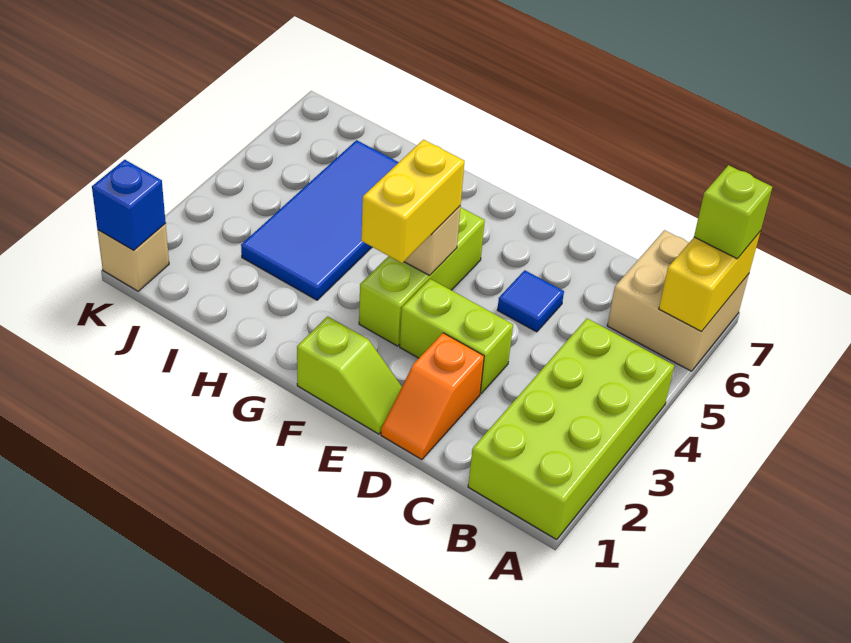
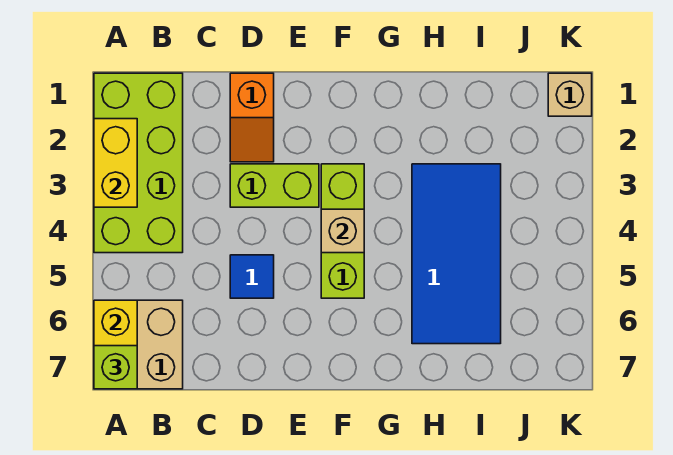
orange 1x2 slope [381,333,484,460] -> orange 1x2 slope turned to [230,73,274,162]
lime 1x2 slope [297,316,402,434] -> none
yellow 1x2 brick [361,140,465,263] -> yellow 1x2 brick moved to [94,119,137,207]
blue 1x1 brick [92,160,166,250] -> none

